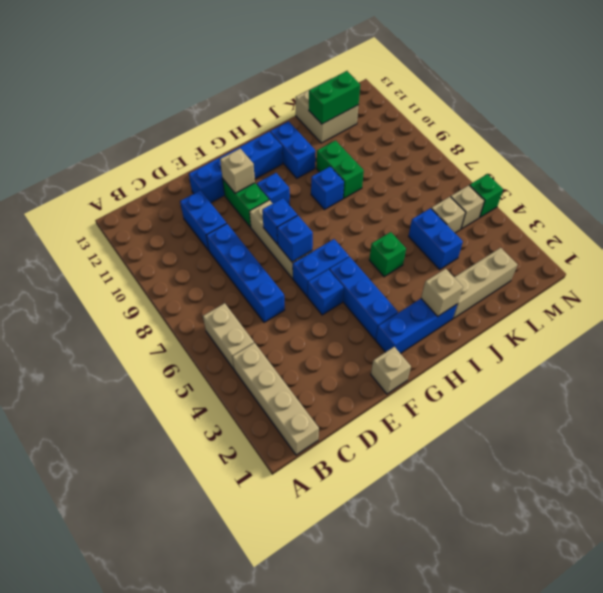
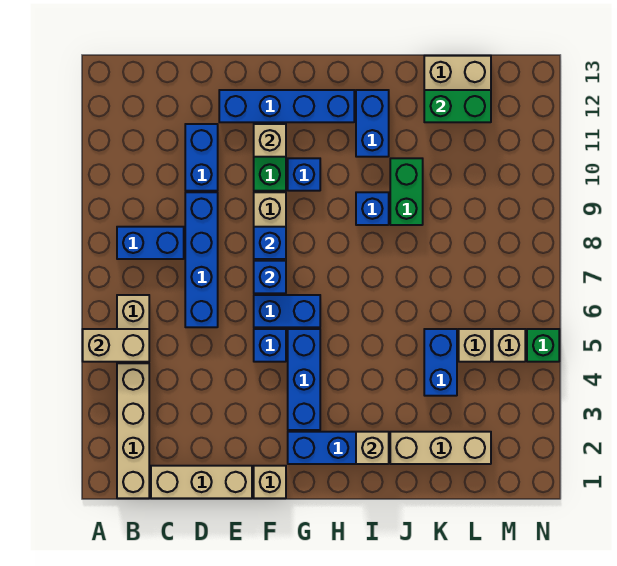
none -> tan 1x2 brick [83,329,149,362]
none -> blue 1x2 brick [117,227,184,259]
none -> tan 1x3 brick [151,466,252,498]
green 1x1 brick [369,232,406,277] -> none

